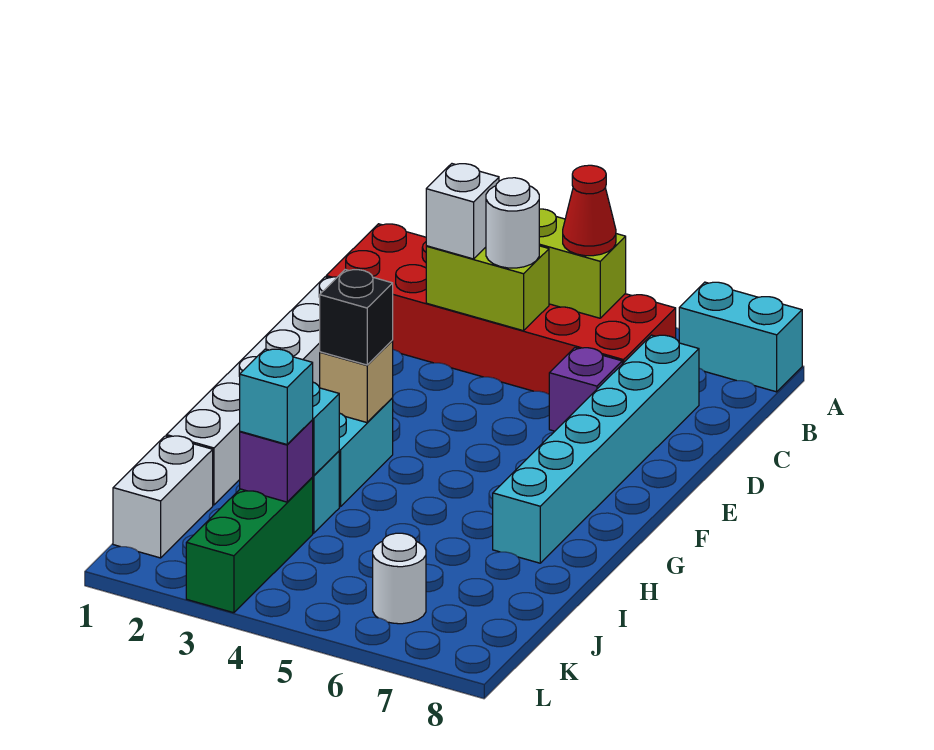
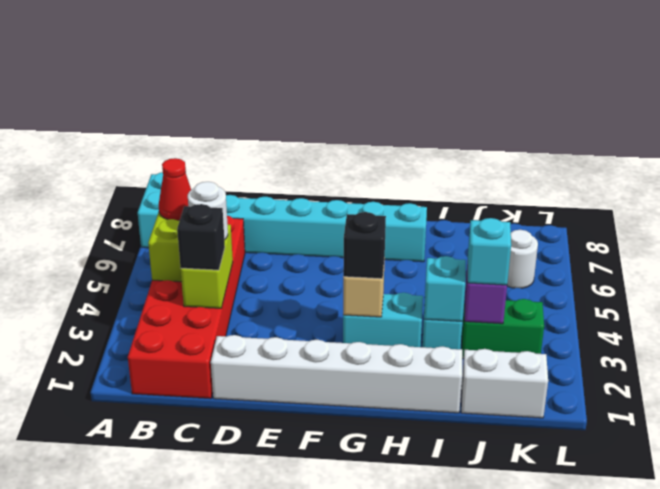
white 1x1 brick [426,164,499,259] -> black 1x1 brick [177,204,225,270]
purple 1x1 brick [549,348,622,431] -> none
green 1x3 brick [186,478,313,613] -> green 1x2 brick [462,299,544,359]

